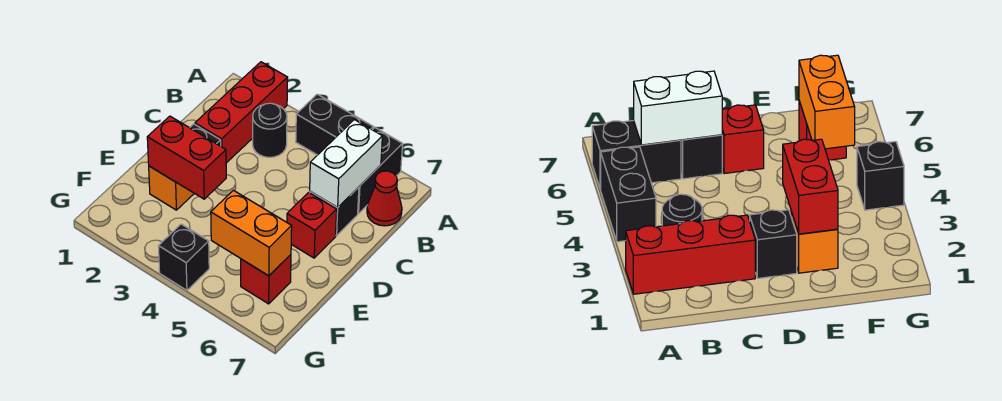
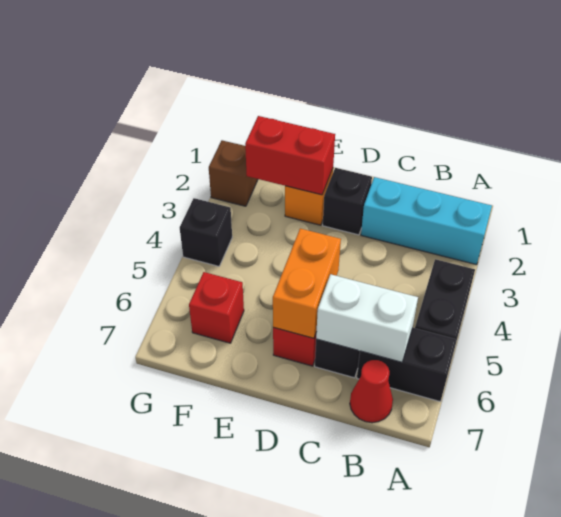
red 1x3 brick [195,62,288,163] -> cyan 1x3 brick [361,177,492,265]
black 1x1 round brick [253,103,287,157] -> none
red 1x2 brick [147,116,226,199] -> red 1x2 brick turned to [245,116,335,195]
orange 1x2 brick [211,190,292,276] -> orange 1x2 brick moved to [273,228,341,338]
none -> brown 1x1 brick [209,140,258,206]

